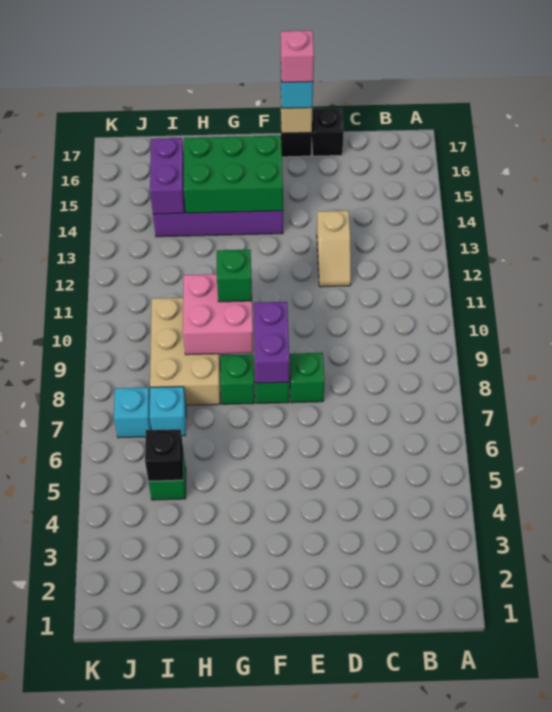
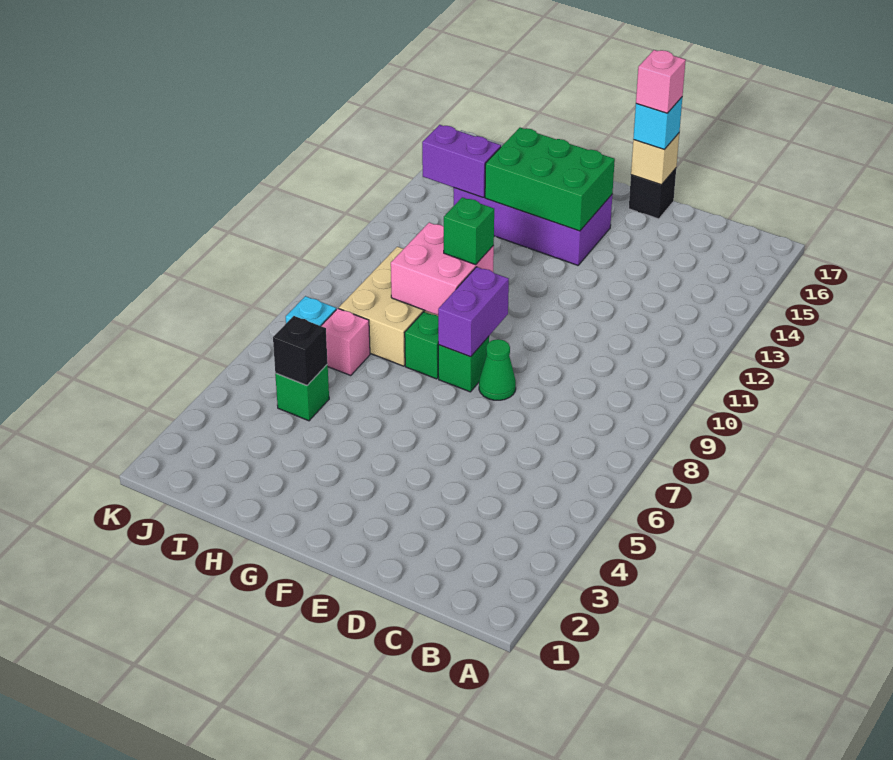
tan 1x2 slope [317,211,351,287] -> none
black 1x1 brick [312,108,344,156] -> none
green 1x1 brick [290,353,324,403] -> green 1x1 cone [479,339,516,400]
cyan 1x1 brick [150,387,186,436] -> pink 1x1 brick [321,308,370,376]
purple 1x2 brick [150,138,184,214] -> purple 1x2 brick turned to [422,125,501,198]

